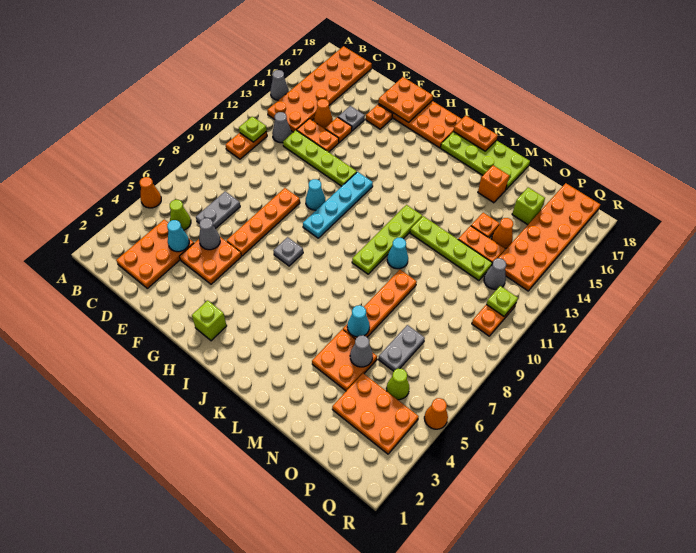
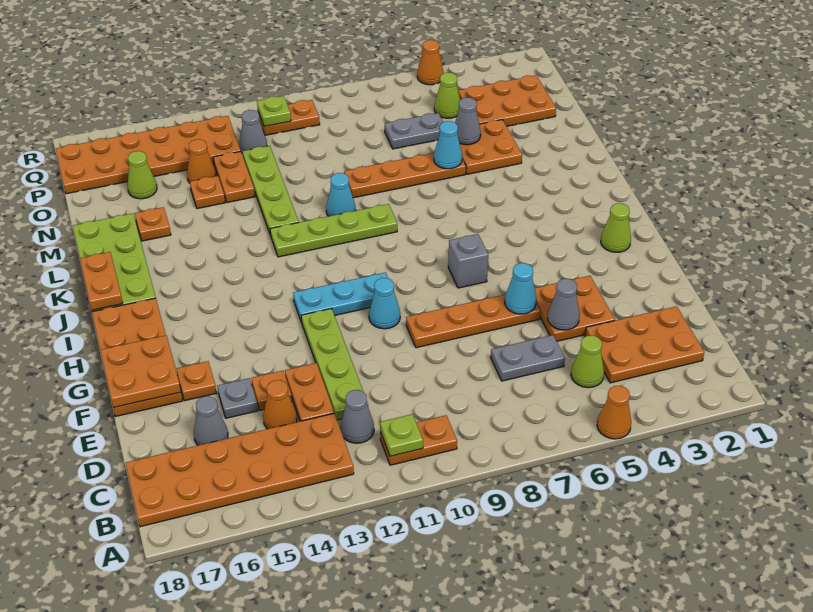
grey 1x1 cone [270,70,289,100] -> grey 1x1 cone moved to [194,396,228,445]
cyan 1x1 cone [167,220,189,252] -> cyan 1x1 cone moved to [505,263,537,314]
lime 1x1 brick [192,300,227,341] -> lime 1x1 cone [601,203,631,252]
grey 1x1 plate [273,237,303,266] -> grey 1x1 brick [448,234,488,288]
cyan 1x4 plate [303,172,373,238] -> cyan 1x3 plate [293,273,388,323]
orange 1x1 brick [478,165,509,203] -> orange 1x1 plate [135,207,171,241]
orange 2x3 plate [332,373,419,454] -> orange 2x3 plate turned to [458,75,556,126]
lime 1x1 brick [512,187,545,225] -> lime 1x1 cone [127,151,157,199]

